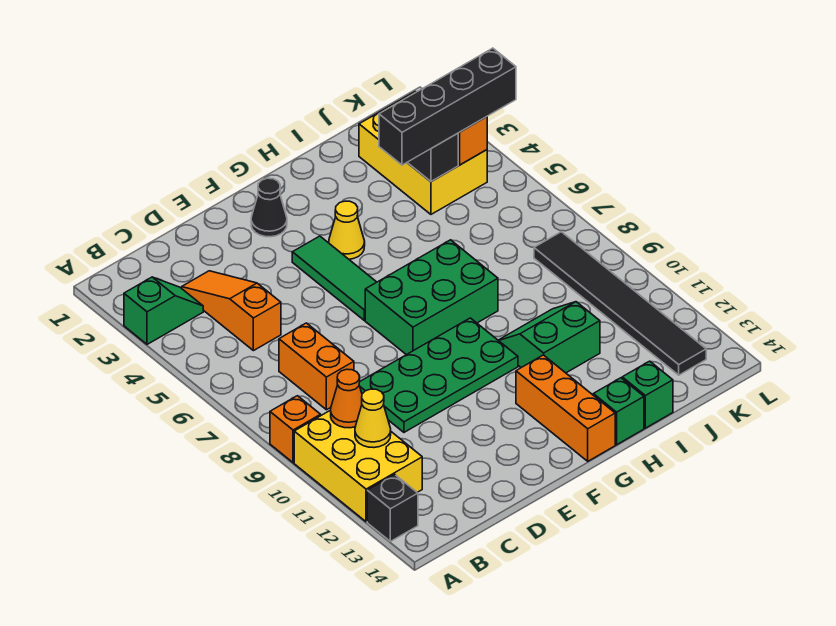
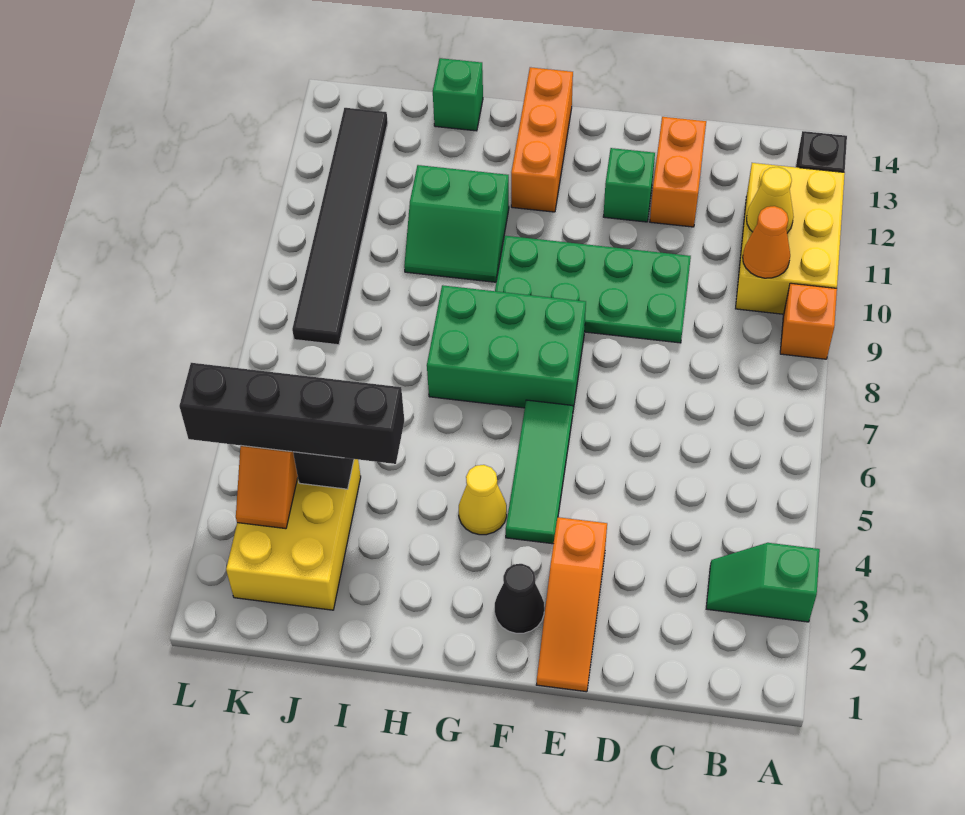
orange 1x3 slope [182,271,281,351] -> orange 1x3 slope moved to [537,517,607,692]
orange 1x2 brick [279,323,354,410] -> orange 1x2 brick moved to [650,117,706,227]
green 1x1 brick [593,378,644,445] -> green 1x1 brick moved to [603,148,655,222]

